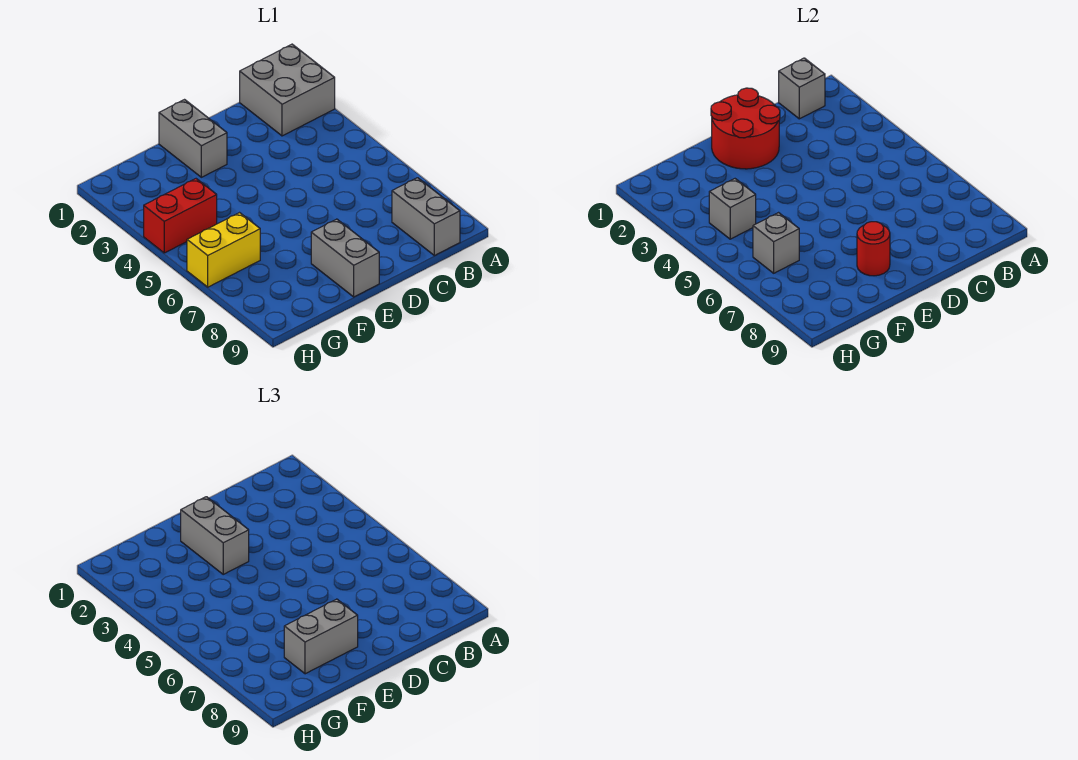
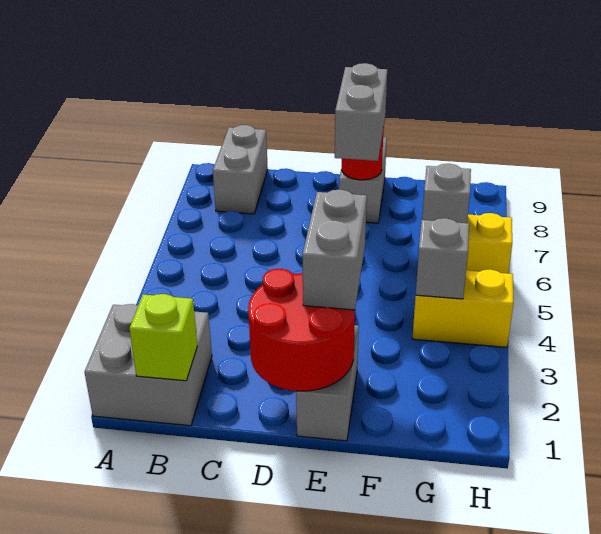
grey 1x1 brick [779,58,825,119] -> lime 1x1 brick [129,294,197,381]
grey 1x2 brick [284,599,358,674] -> grey 1x2 brick turned to [335,63,387,161]
red 1x2 brick [144,179,217,253] -> yellow 1x2 brick [412,269,513,347]

